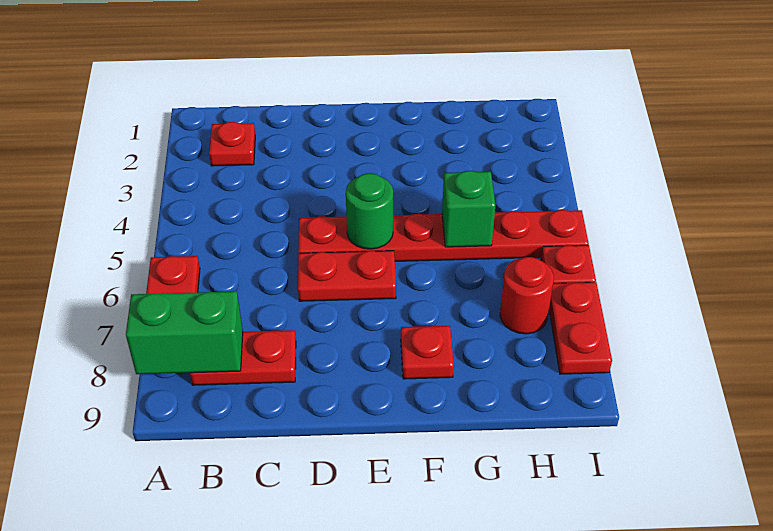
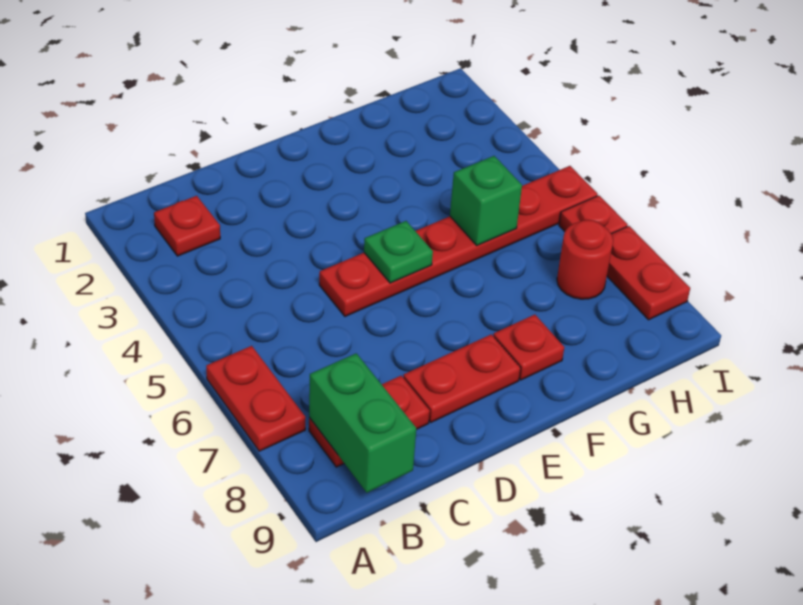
green 1x2 brick [126,291,243,374] -> green 1x2 brick turned to [309,353,416,493]
red 1x2 plate [298,251,396,301] -> red 1x2 plate moved to [403,334,520,422]
green 1x1 round brick [346,173,393,249] -> green 1x1 plate [364,221,433,283]

